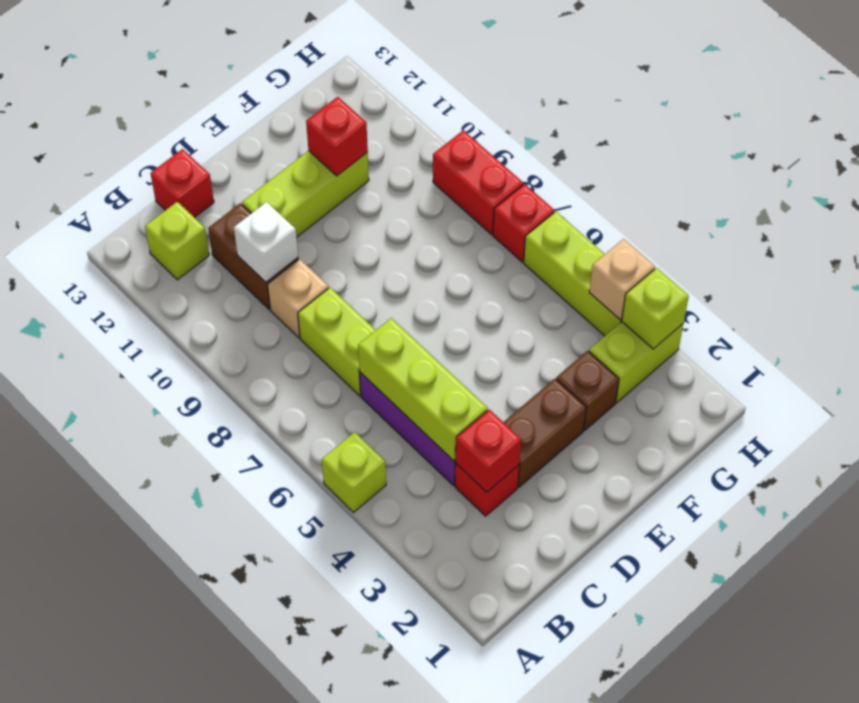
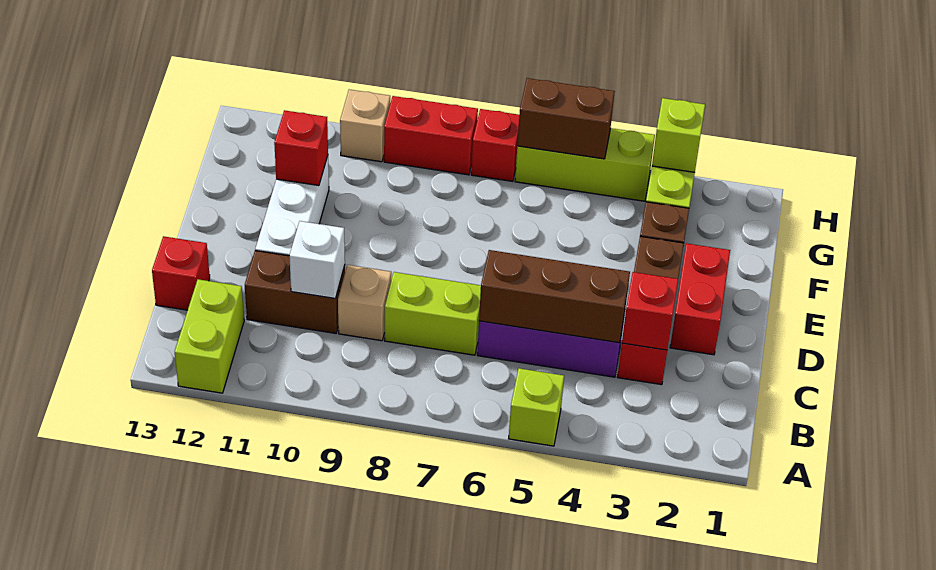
lime 1x1 brick [145,202,209,280] -> lime 1x2 brick [175,279,244,393]
lime 1x3 brick [358,318,488,461] -> brown 1x3 brick [479,250,630,343]
none -> red 1x2 brick [670,243,730,355]
lime 1x3 brick [242,151,369,237] -> white 1x3 brick [255,156,329,256]
tan 1x1 brick [589,239,655,320] -> tan 1x1 brick moved to [340,90,390,162]
none -> brown 1x2 brick [517,78,615,159]

